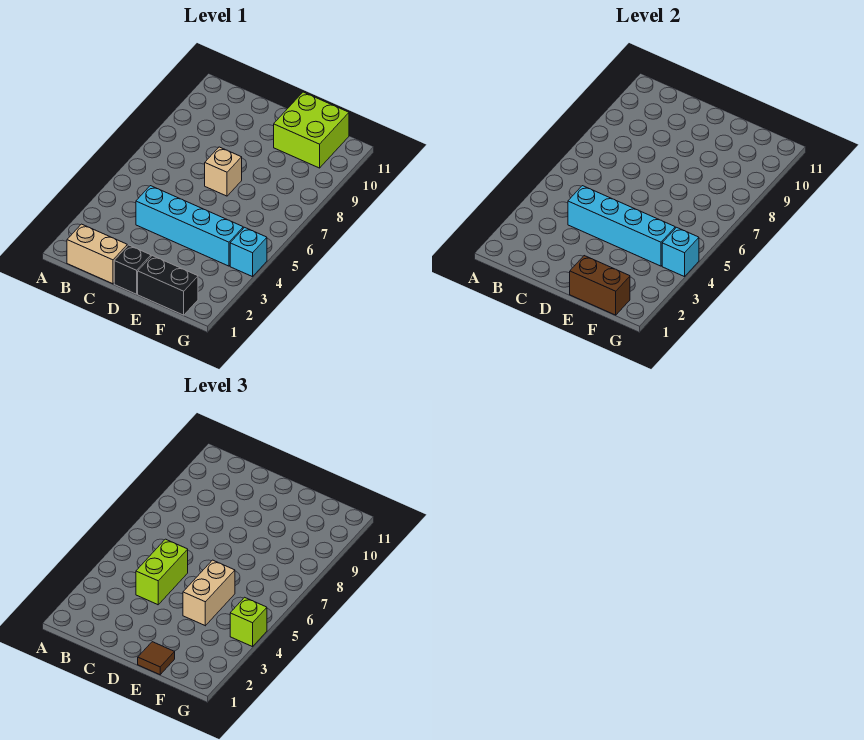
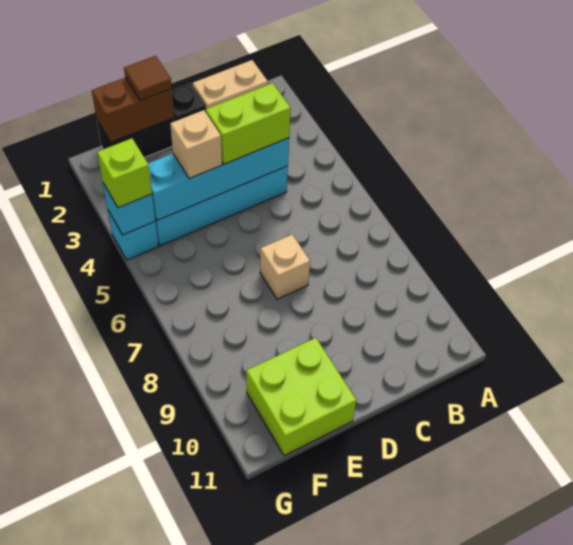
lime 1x2 brick [136,539,188,605] -> lime 1x2 brick turned to [206,83,291,164]
tan 1x2 brick [183,560,235,626] -> tan 1x1 brick [170,110,222,179]

